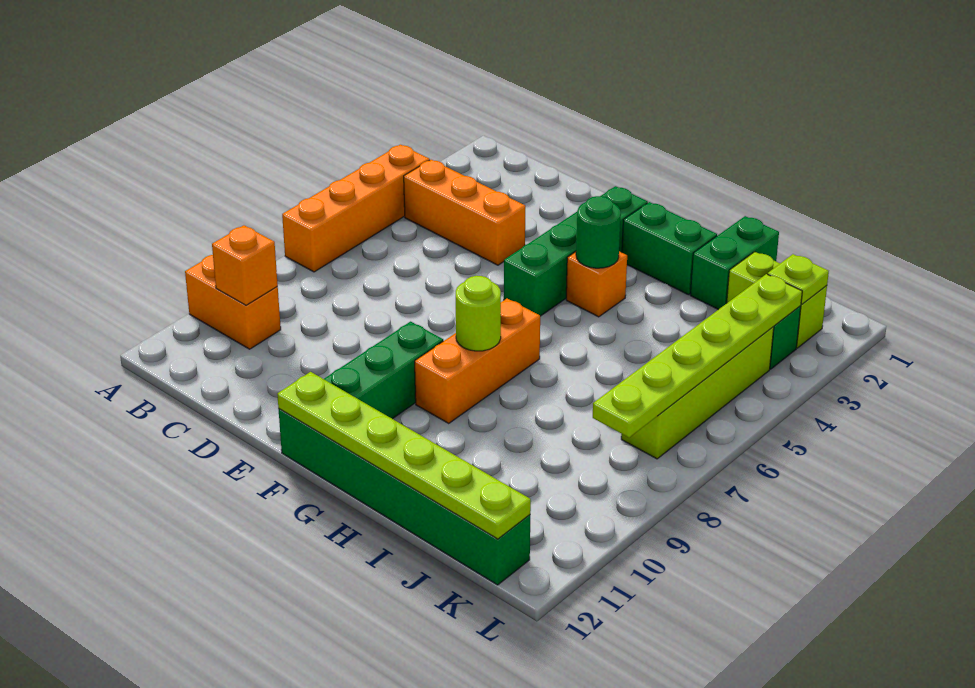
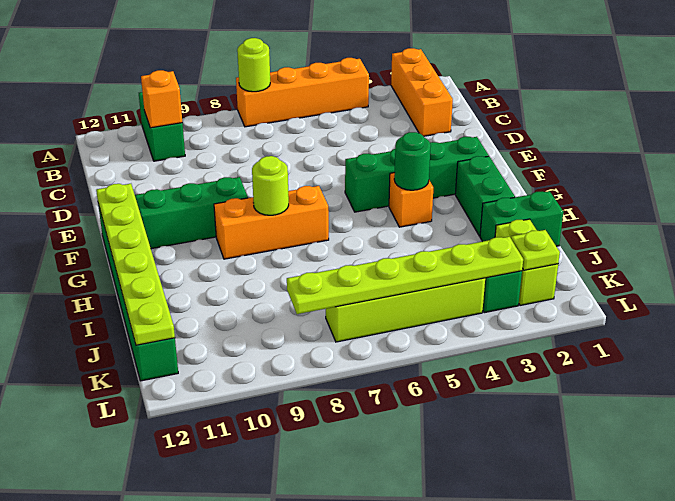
none -> lime 1x1 round brick [237,38,270,92]
orange 1x2 brick [185,255,281,349] -> green 1x2 brick [139,92,185,161]
orange 1x3 brick [404,160,525,265] -> orange 1x3 brick moved to [391,48,453,136]

